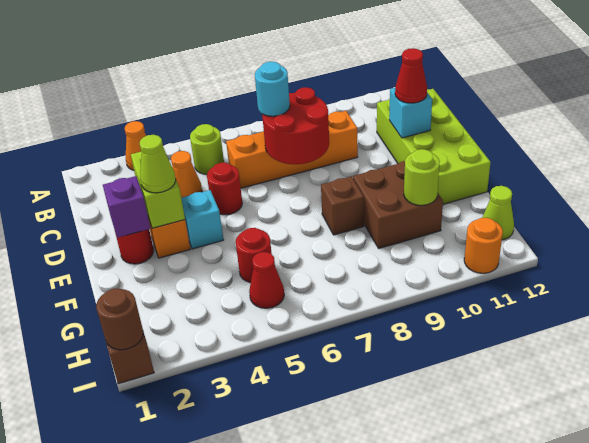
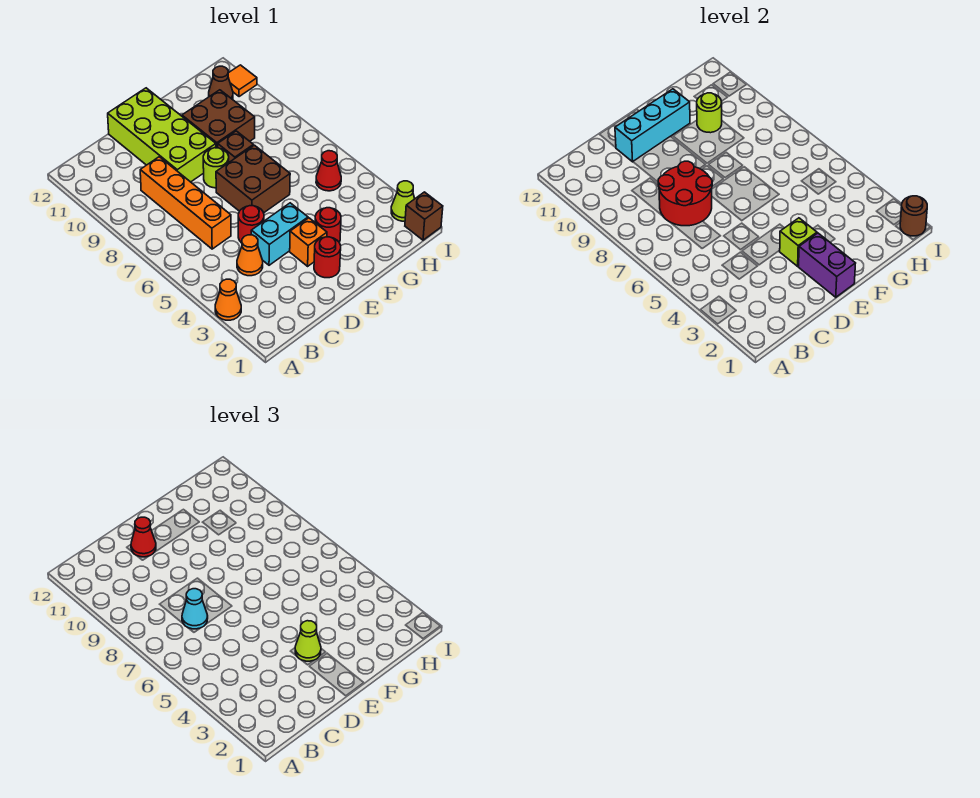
lime 1x1 round brick [190,124,224,174] -> lime 1x1 round brick moved to [203,148,229,188]
cyan 1x1 round brick [255,62,290,116] -> cyan 1x1 cone [182,589,208,629]
lime 2x4 brick [377,89,491,204] -> lime 2x4 brick turned to [108,88,216,182]
lime 1x2 brick [131,147,185,228] -> lime 1x1 brick [780,218,817,266]
cyan 1x1 brick [389,88,432,138] -> cyan 1x3 brick [615,89,690,162]
purple 1x1 brick [103,176,150,238] -> purple 1x2 brick [799,233,856,297]
cyan 1x1 brick [181,190,224,249] -> cyan 1x2 brick [251,203,308,265]
none -> brown 2x2 brick [216,145,290,213]
red 1x1 round brick [236,228,272,283] -> red 1x1 round brick moved to [315,208,341,242]
none -> brown 1x1 cone [209,66,233,99]
lime 1x1 cone [482,186,514,240] -> lime 1x1 cone moved to [391,181,415,221]
orange 1x1 round brick [464,218,503,273] -> orange 1x1 tile [228,65,257,97]

